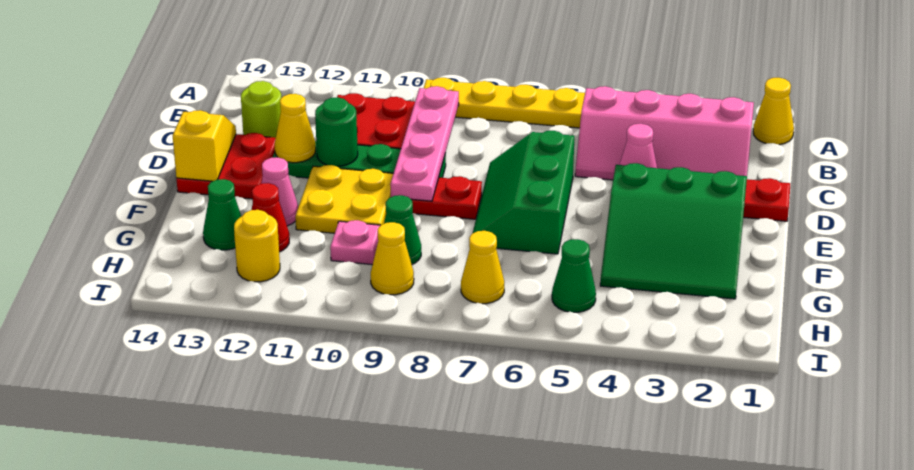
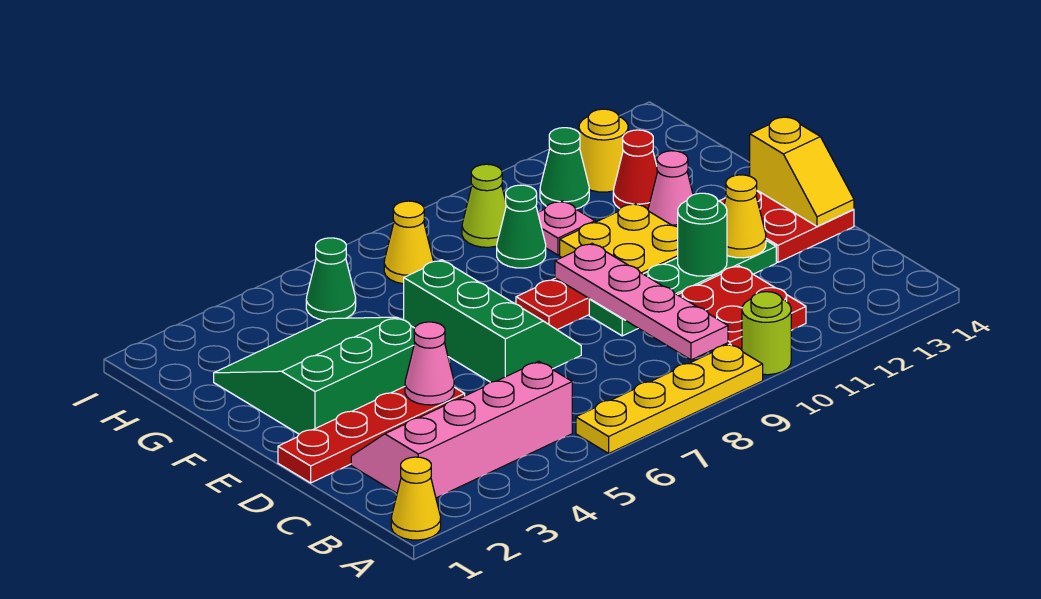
lime 1x1 round brick [241,81,281,138] -> lime 1x1 round brick moved to [742,292,791,375]
green 1x1 cone [203,179,241,250] -> green 1x1 cone moved to [540,128,589,209]
yellow 1x1 cone [371,222,414,295] -> lime 1x1 cone [462,164,506,247]

